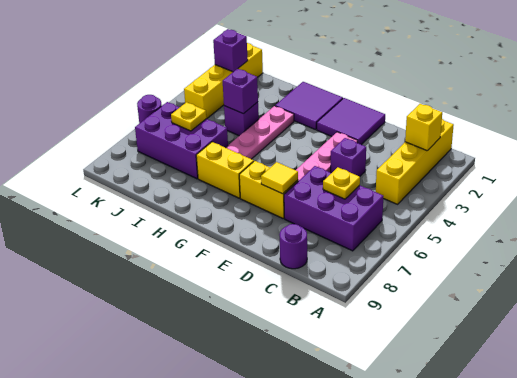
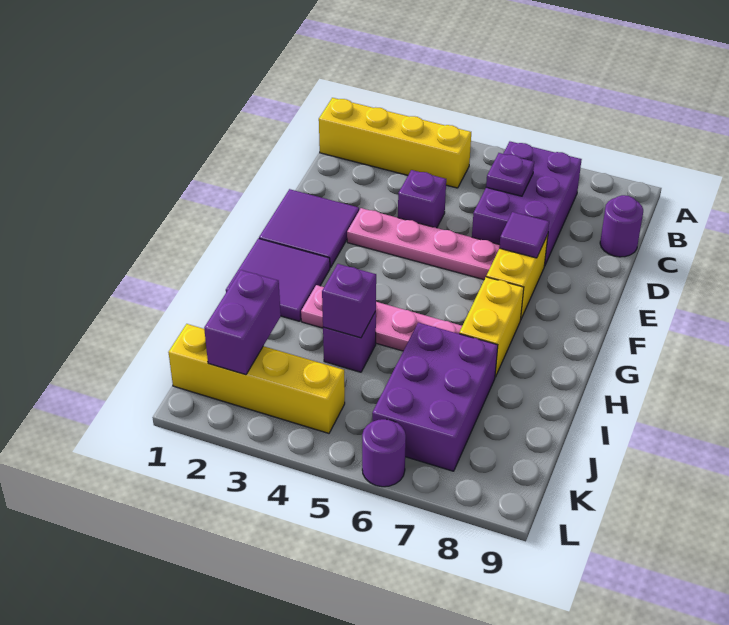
yellow 1x1 brick [405,104,442,151] -> none
yellow 1x1 plate [323,167,360,199] -> purple 1x1 plate [486,153,534,196]
yellow 1x1 tile [261,162,298,194] -> purple 1x1 tile [499,212,549,258]
yellow 1x1 plate [171,102,206,131] -> none
purple 1x1 brick [213,29,248,72] -> purple 1x2 brick [204,270,281,375]

